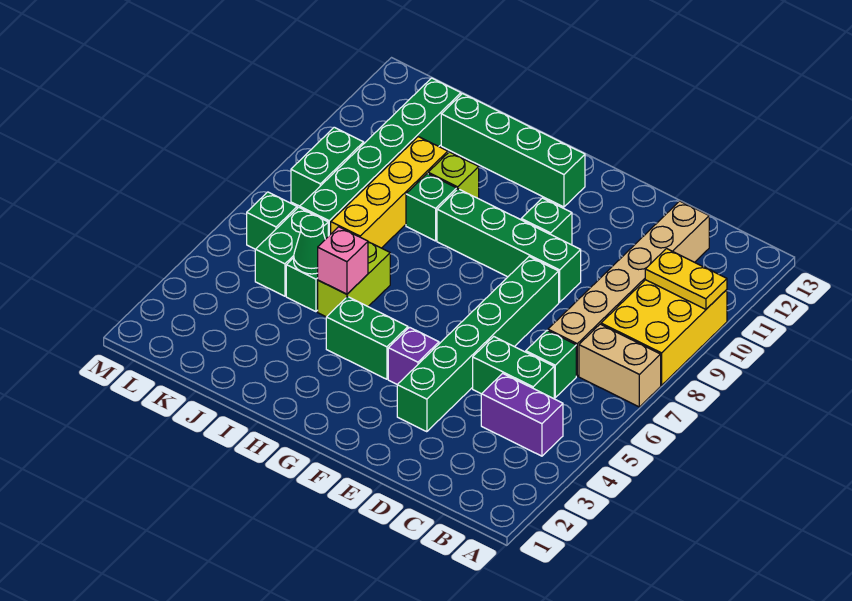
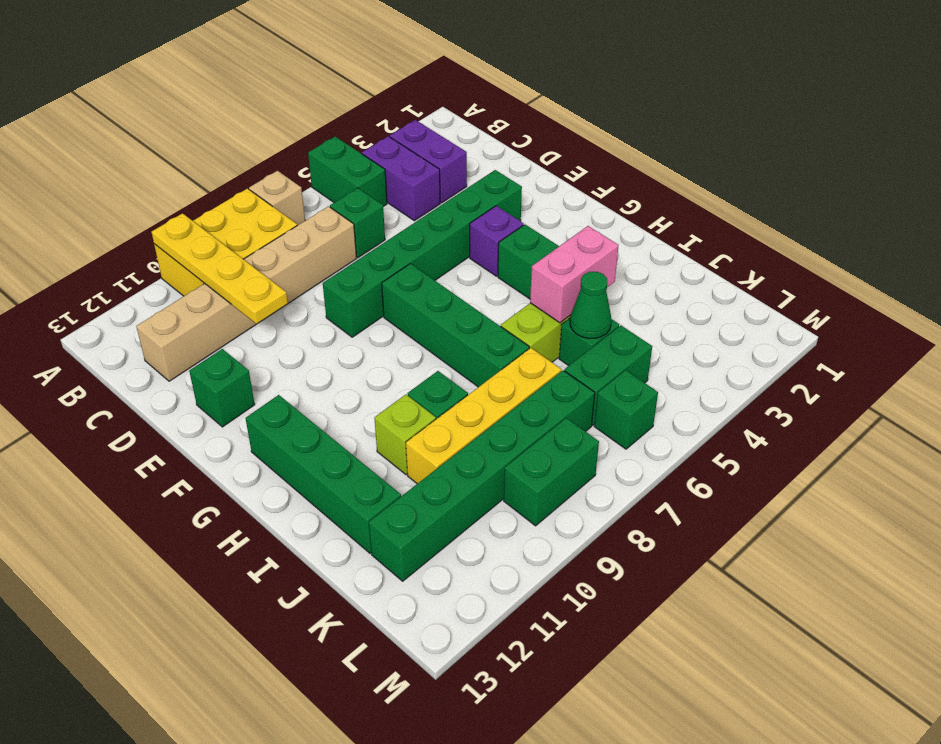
tan 1x2 brick [579,324,661,407] -> tan 1x1 brick [249,171,305,225]
yellow 1x2 plate [645,249,727,309] -> yellow 1x4 plate [151,213,288,324]
none -> purple 1x2 brick [390,120,467,203]
green 1x2 brick [473,337,554,399] -> green 1x2 brick moved to [308,137,387,206]
green 1x4 brick [437,189,581,302] -> green 1x4 brick moved to [382,264,529,387]
green 1x1 brick [521,198,572,245] -> green 1x1 brick moved to [189,349,255,427]
pink 1x1 brick [318,227,368,294] -> pink 1x2 brick [530,226,619,323]

